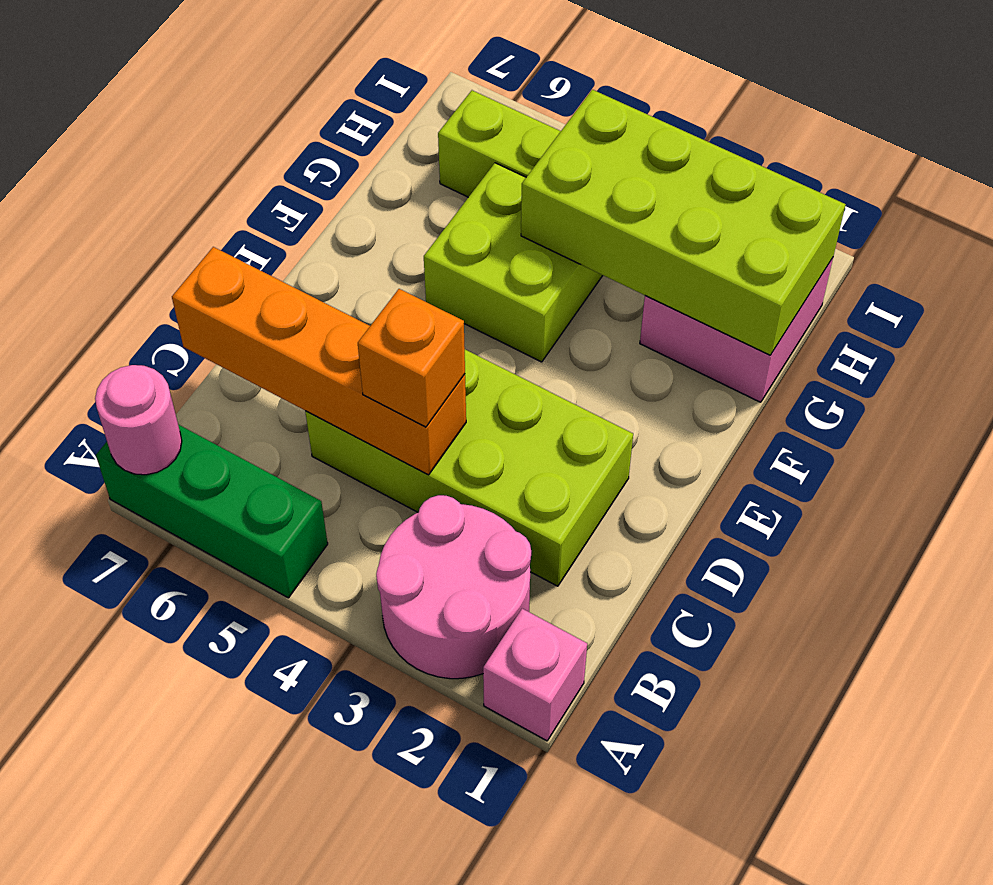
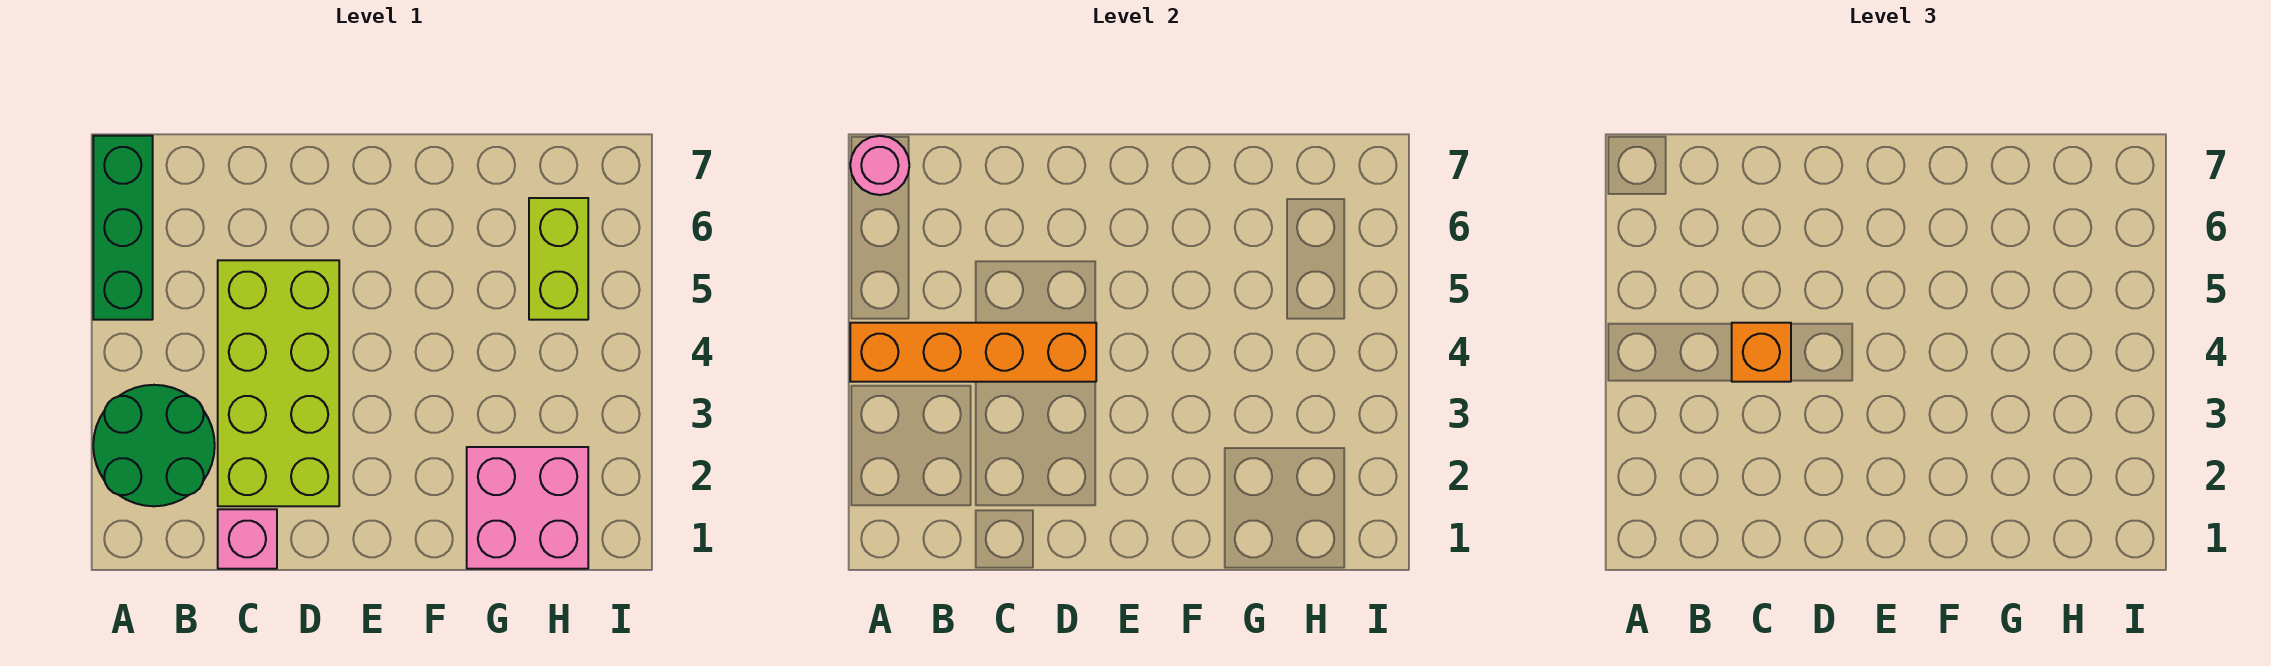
pink 1x1 brick [483,609,587,741] -> pink 1x1 brick moved to [218,509,277,569]
pink 2x2 round brick [376,495,531,679] -> green 2x2 round brick [93,385,215,506]
orange 1x4 brick [172,247,466,475] -> orange 1x4 brick turned to [850,323,1096,382]
lime 2x2 brick [424,163,603,362] -> none
lime 2x4 brick [521,90,846,355] -> none

